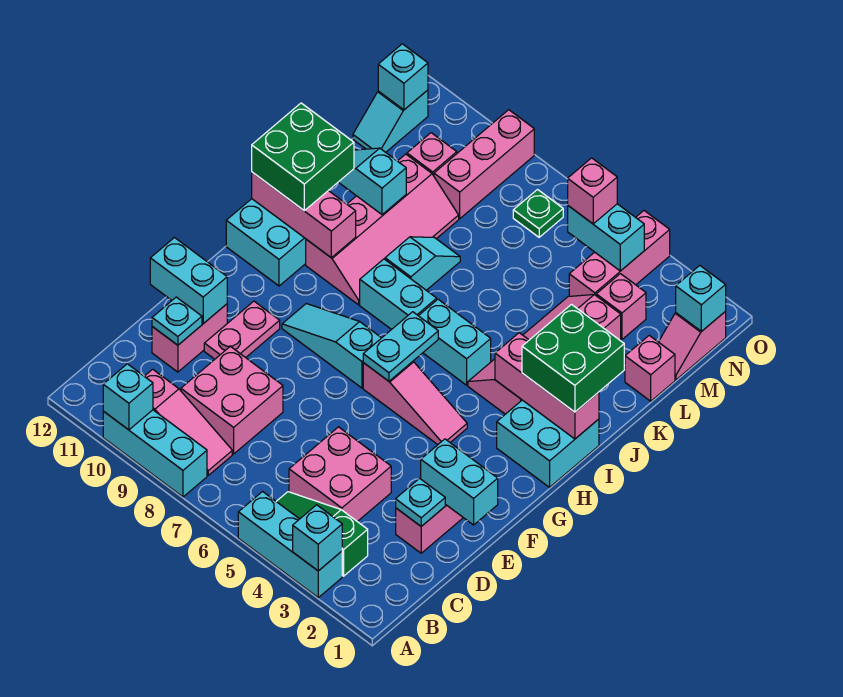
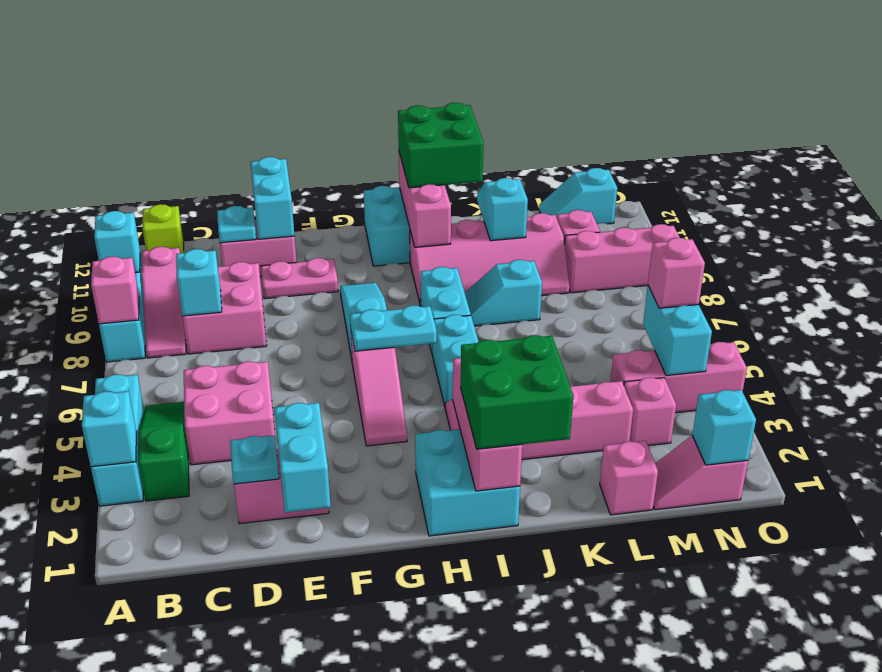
none -> pink 1x1 brick [91,256,139,324]
none -> lime 1x1 brick [143,204,184,253]
cyan 1x2 slope [385,237,460,290] -> cyan 1x2 slope turned to [465,260,542,326]
green 1x1 plate [513,190,563,237] -> none
cyan 1x1 brick [378,44,428,110] -> cyan 1x1 brick moved to [176,249,222,316]

